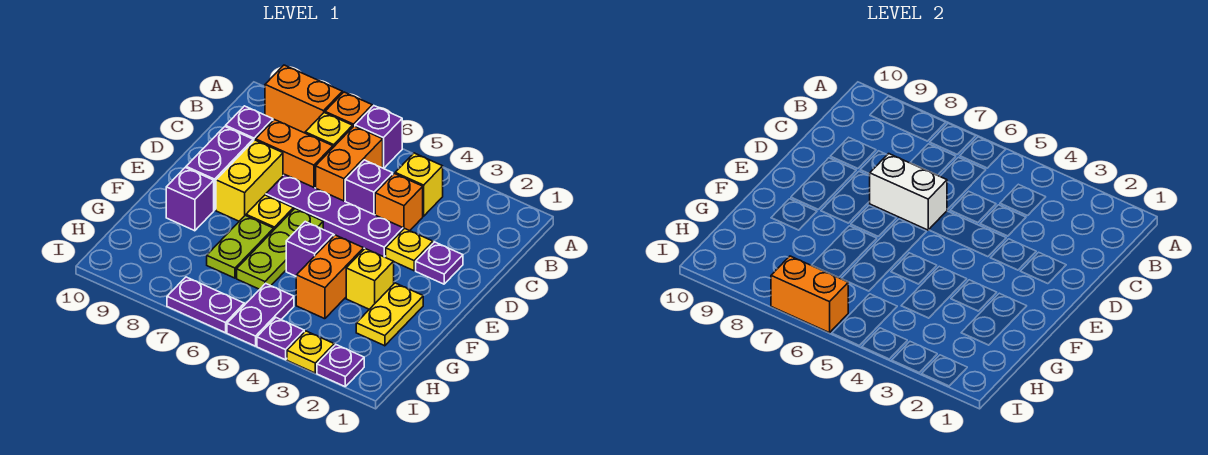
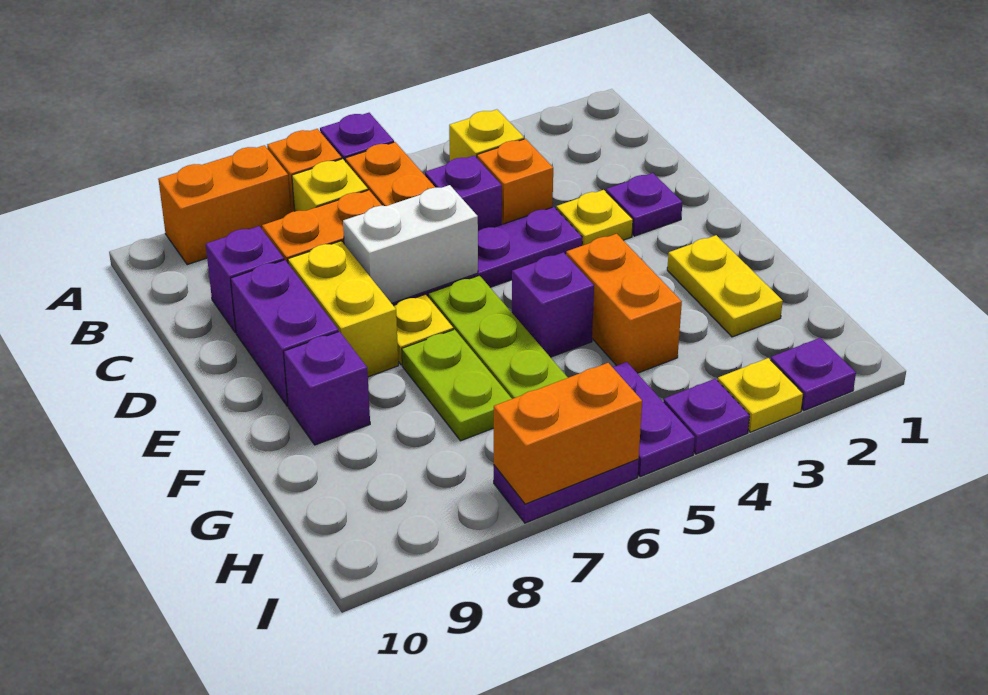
yellow 1x1 brick [346,249,394,309] -> none

